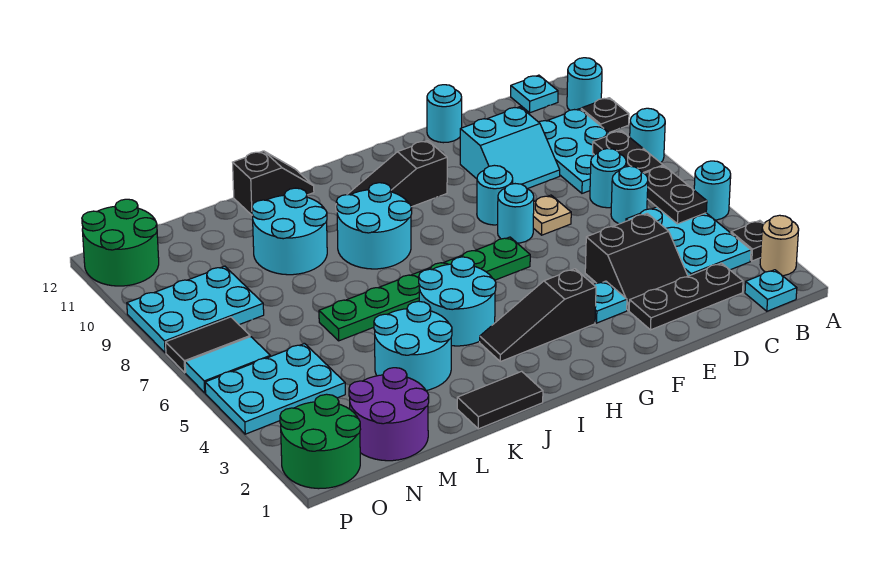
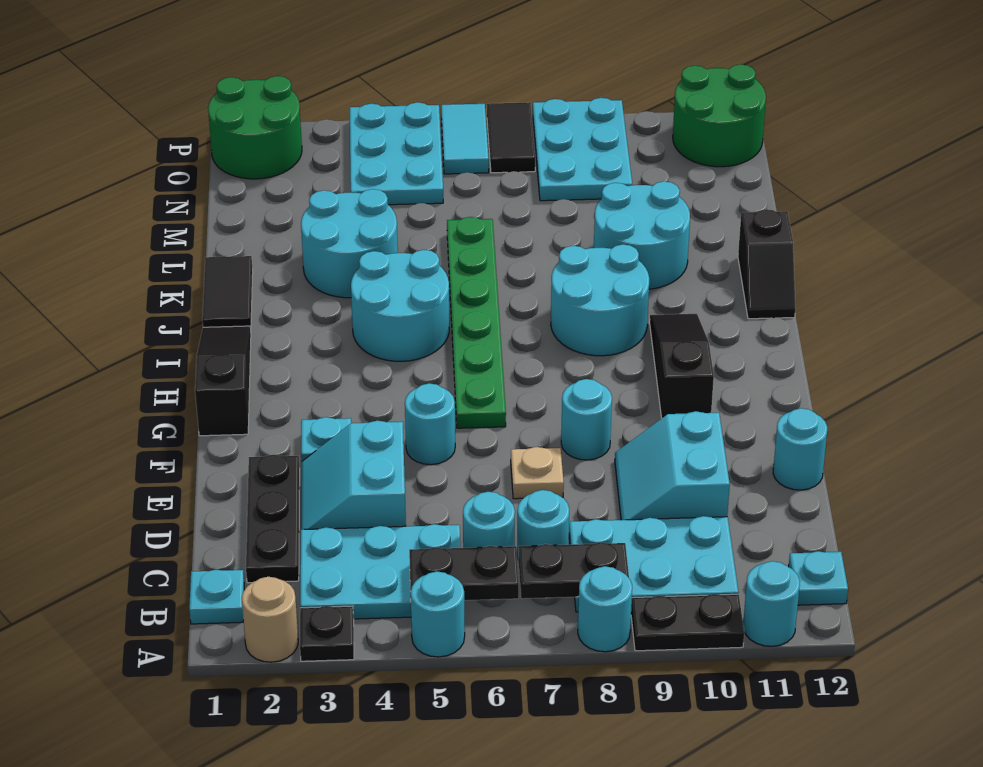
black 1x1 plate [581,98,629,132] -> black 1x2 plate [631,594,744,651]
black 2x2 slope [585,213,688,310] -> cyan 2x2 slope [301,421,406,530]
cyan 1x1 round brick [498,184,534,243] -> cyan 1x1 round brick moved to [405,383,455,465]
black 1x3 slope [480,269,596,362] -> black 1x3 slope moved to [195,326,251,436]
purple 2x2 round brick [349,368,429,461] -> none

